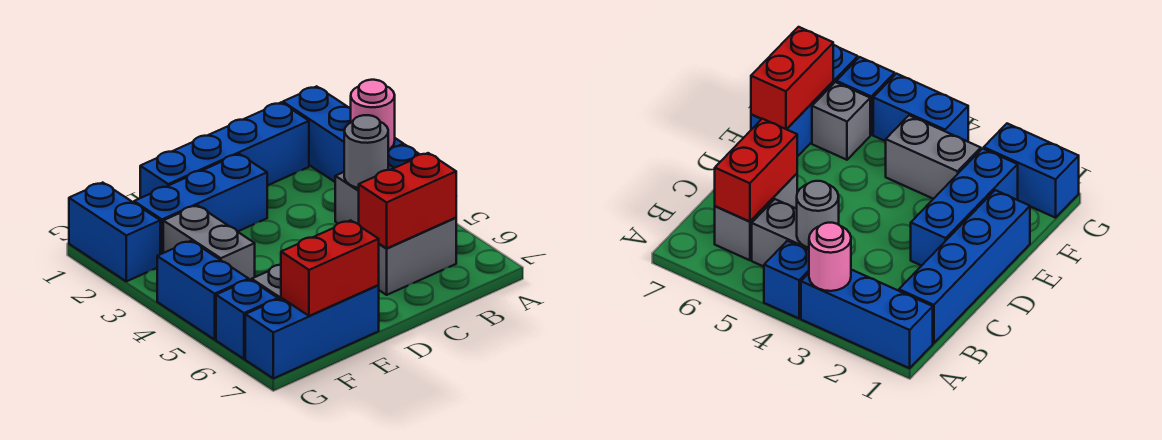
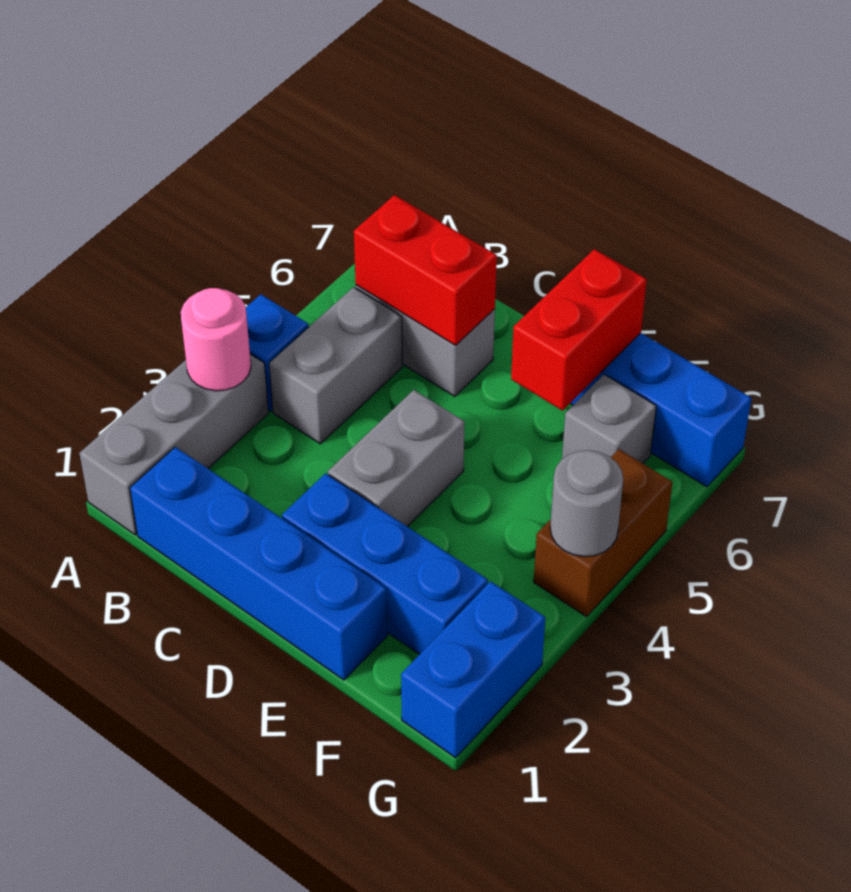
blue 1x3 brick [283,86,404,182] -> grey 1x3 brick [79,354,268,535]
grey 1x1 round brick [344,115,388,188] -> grey 1x1 round brick moved to [550,450,623,557]
red 1x2 brick [281,220,379,316] -> red 1x2 brick turned to [511,249,647,411]
grey 1x2 brick [163,205,255,280] -> grey 1x2 brick moved to [328,390,464,527]
blue 1x2 brick [157,241,249,340] -> brown 1x2 brick [534,449,673,617]
blue 1x1 brick [216,280,278,359] -> none

